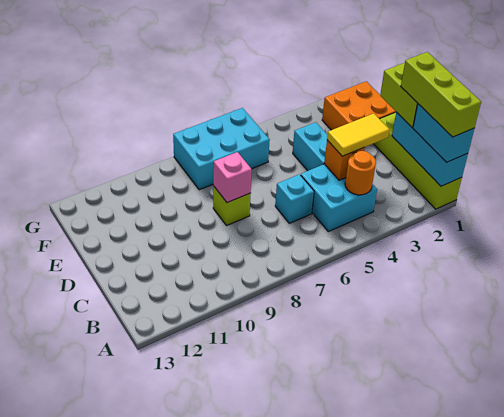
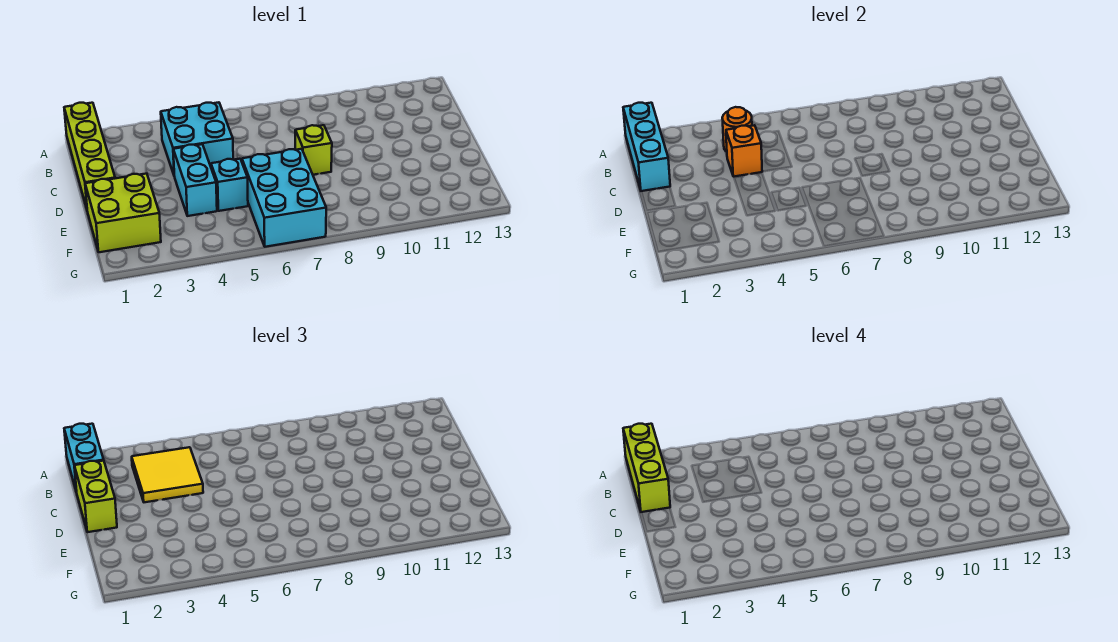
yellow 1x2 tile [327,113,389,156] -> yellow 2x2 tile [132,447,203,502]
cyan 1x1 brick [275,174,314,223] -> cyan 1x1 brick moved to [211,159,248,211]
pink 1x1 brick [213,152,252,203] -> none
orange 2x2 brick [322,81,396,130] -> lime 2x2 brick [85,174,161,252]
cyan 2x3 brick [173,108,270,190] -> cyan 2x3 brick turned to [242,149,326,247]

